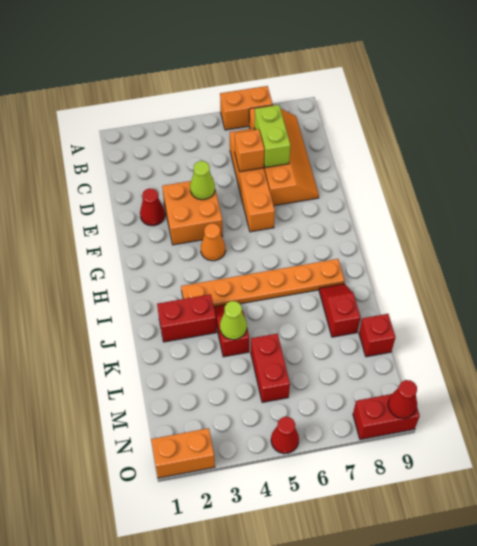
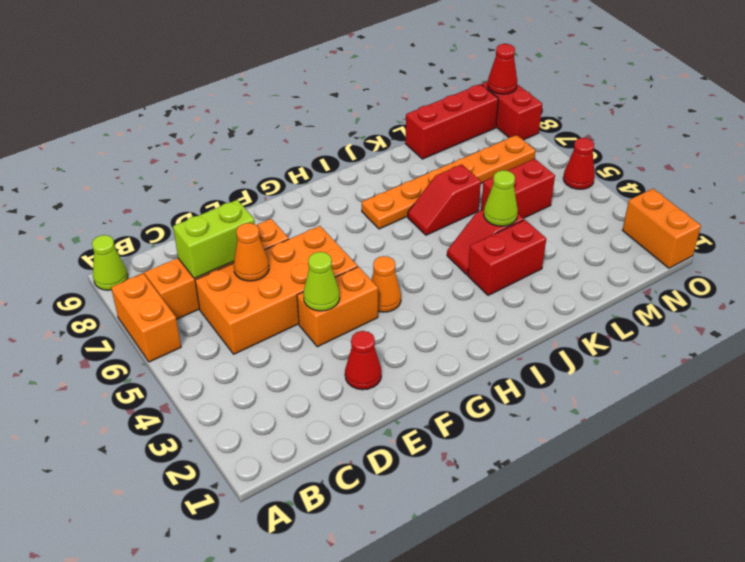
none -> lime 1x1 cone [92,235,128,290]
orange 1x4 brick [230,129,275,232] -> orange 2x4 brick [195,226,358,354]
orange 1x1 brick [235,129,264,172] -> orange 1x1 cone [234,223,269,281]
orange 2x2 brick [162,181,223,245] -> orange 1x2 brick [297,267,378,347]
orange 1x6 plate [181,259,345,307] -> orange 1x6 plate turned to [362,135,536,229]
red 1x2 brick [157,294,217,342] -> red 1x2 brick turned to [468,220,546,295]
red 1x2 slope [319,284,361,337] -> red 1x2 slope moved to [408,164,481,235]
red 1x1 brick [359,314,395,357] -> red 1x3 brick [405,84,498,159]

